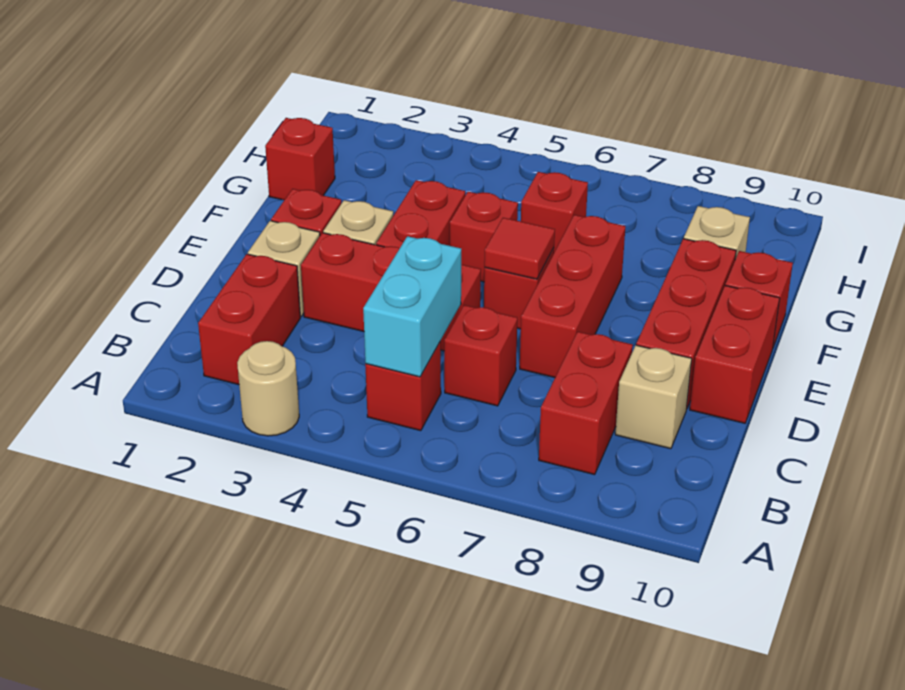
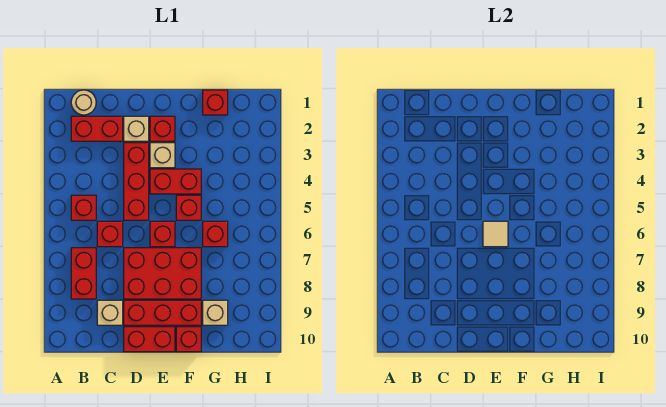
tan 1x1 round brick [237,341,299,436] -> tan 1x1 round brick moved to [71,90,96,115]
cyan 1x2 brick [363,236,461,377] -> none
red 1x2 brick [539,332,633,475] -> red 1x2 brick turned to [71,248,96,299]
red 1x3 brick [520,215,625,378] -> red 2x3 brick [124,248,201,299]
red 1x1 tile [484,218,555,279] -> tan 1x1 tile [483,221,508,247]

